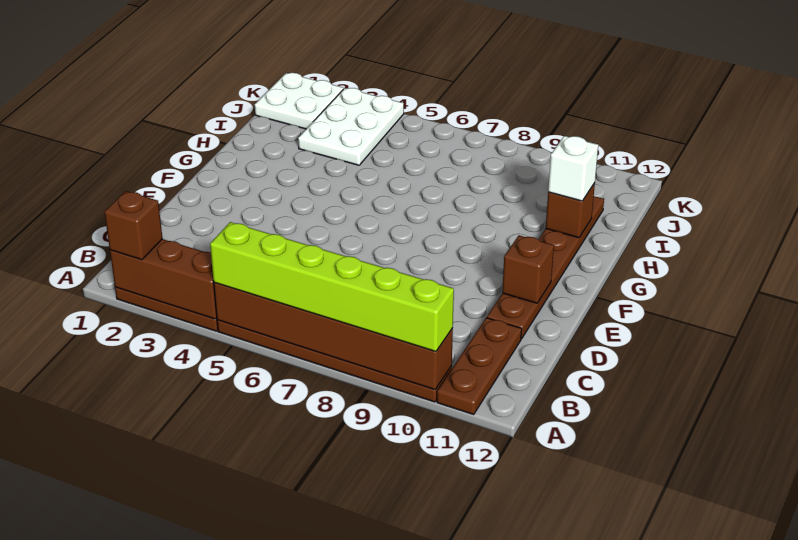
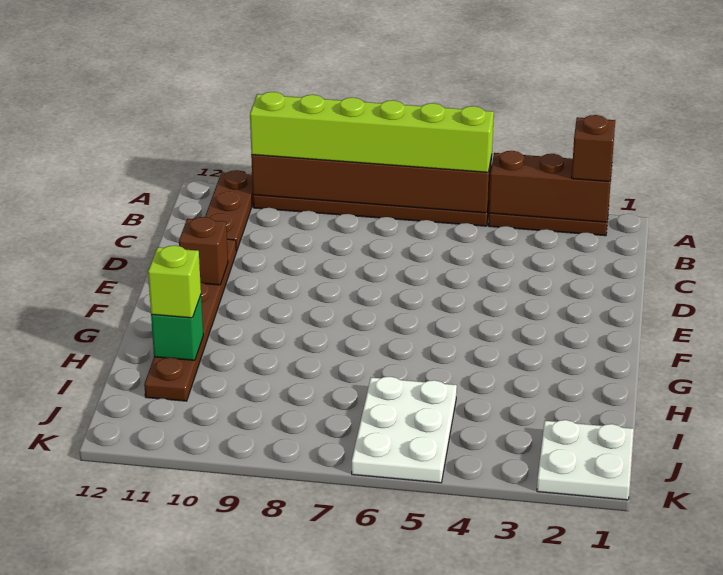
brown 1x1 brick [546,183,595,238] -> green 1x1 brick [151,295,203,360]
white 1x1 brick [548,136,598,201] -> lime 1x1 brick [148,246,201,318]
white 2x3 plate [298,88,404,165] -> white 2x3 plate moved to [352,377,457,483]

